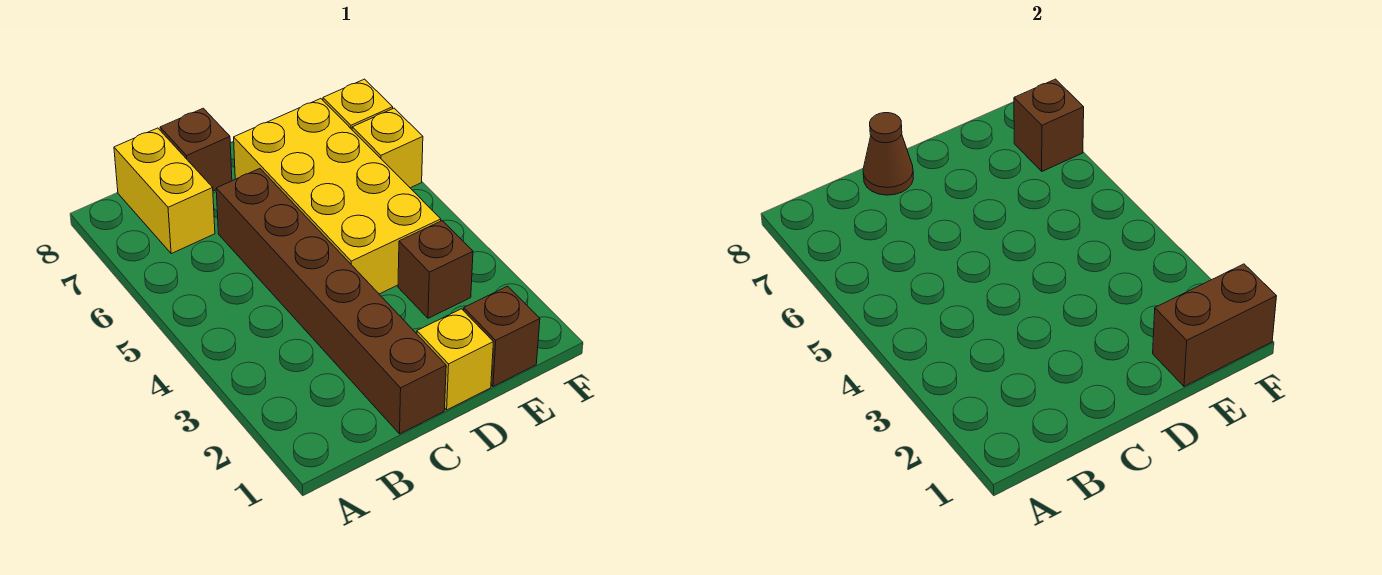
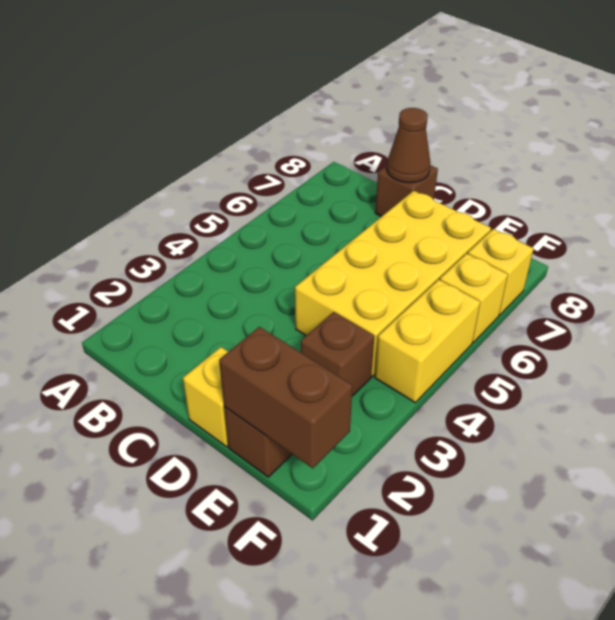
yellow 1x2 brick [114,128,215,253] -> yellow 1x2 brick moved to [375,280,480,403]
brown 1x6 brick [216,169,446,434] -> none
brown 1x1 brick [1014,79,1084,171] -> none

